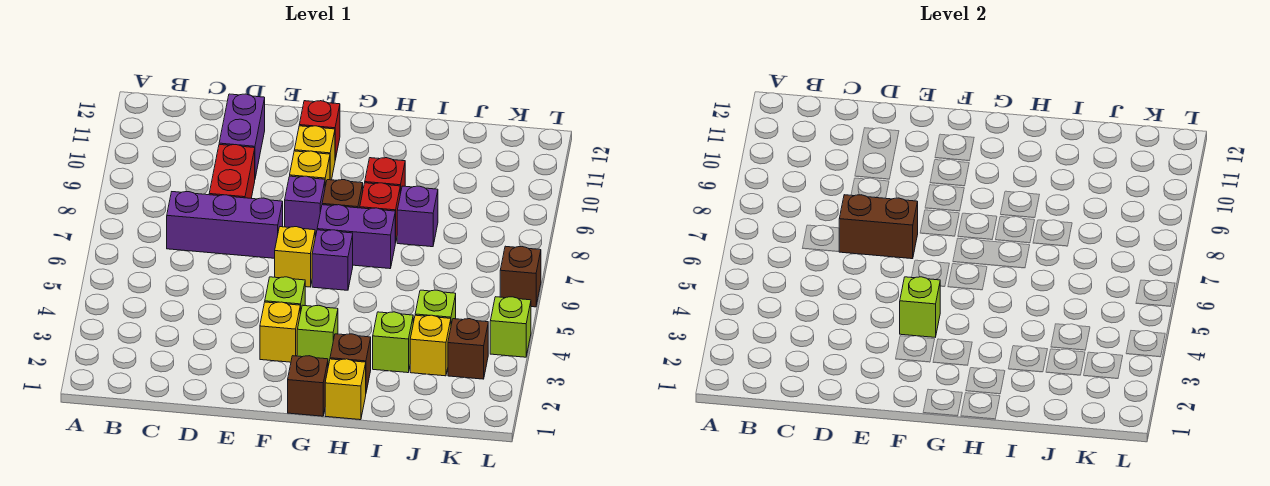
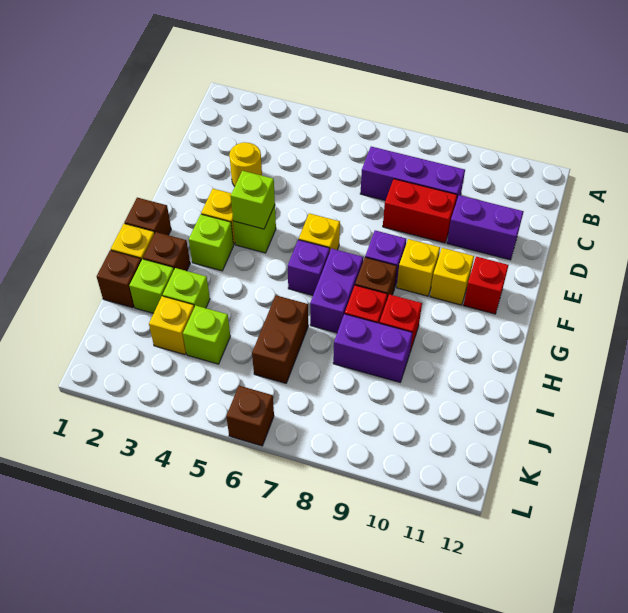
purple 1x3 brick [167,192,283,258] -> purple 1x3 brick turned to [360,147,465,202]
none -> yellow 1x1 round brick [229,142,262,187]
brown 1x2 brick [839,195,918,259] -> brown 1x2 brick moved to [252,295,308,383]
purple 1x1 brick [397,186,438,247] -> purple 1x2 brick [333,314,413,382]
brown 1x1 brick [448,319,488,379] -> brown 1x1 brick moved to [97,250,141,308]
lime 1x1 brick [490,297,531,357] -> lime 1x1 brick moved to [129,259,174,313]

